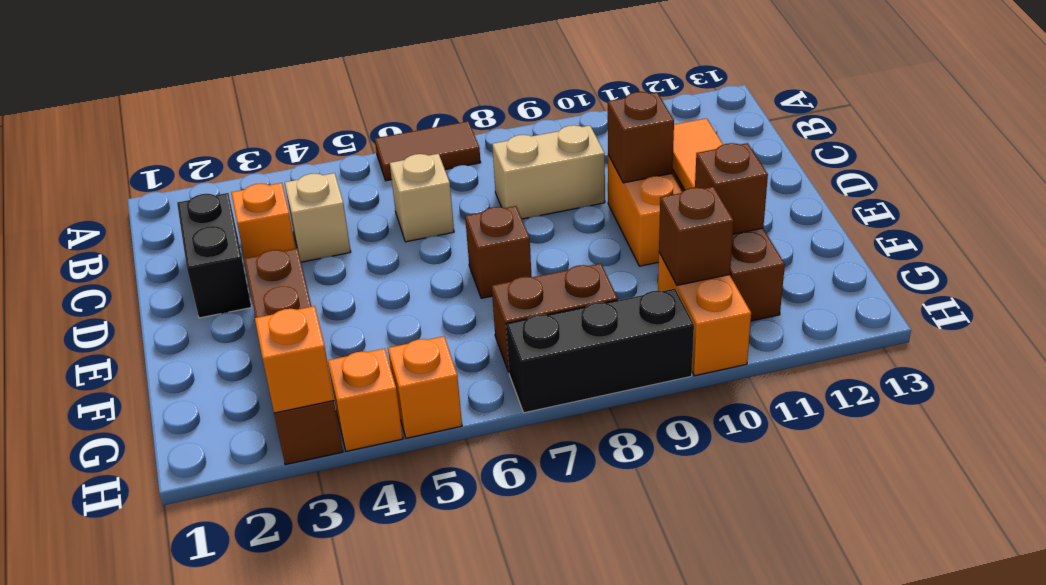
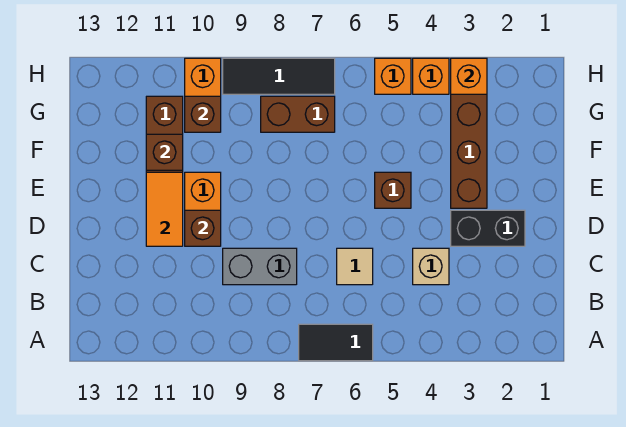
brown 1x2 tile [375,121,481,181] -> black 1x2 tile [299,324,373,361]
black 1x2 brick [177,193,251,318] -> black 1x2 brick turned to [451,210,525,246]
orange 1x1 brick [231,183,296,258] -> none
tan 1x1 brick [390,154,454,242] -> tan 1x1 tile [337,248,373,285]
tan 1x2 brick [492,125,605,219] -> grey 1x2 brick [223,248,297,285]
brown 1x1 brick [465,206,532,298] -> brown 1x1 brick moved to [375,172,411,208]
black 1x3 brick [506,289,694,413] -> black 1x3 tile [223,58,335,94]

